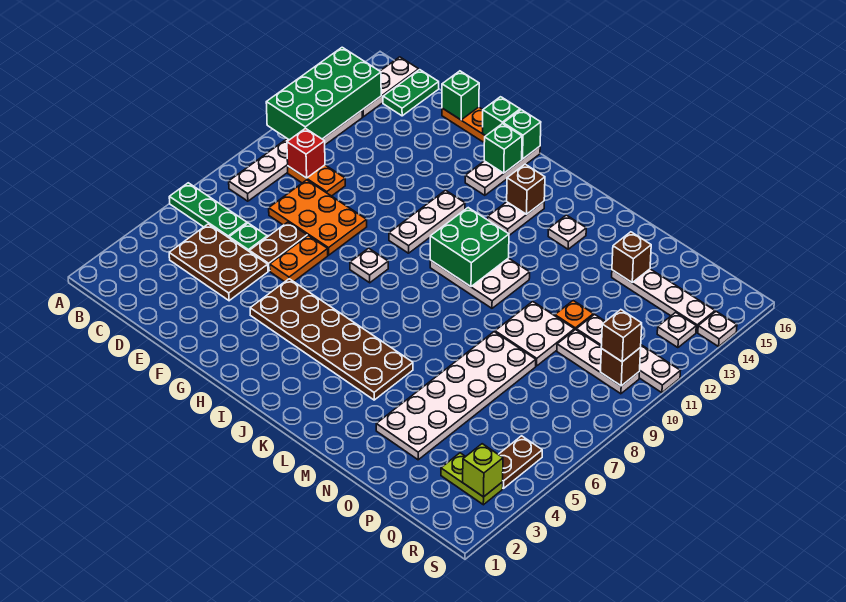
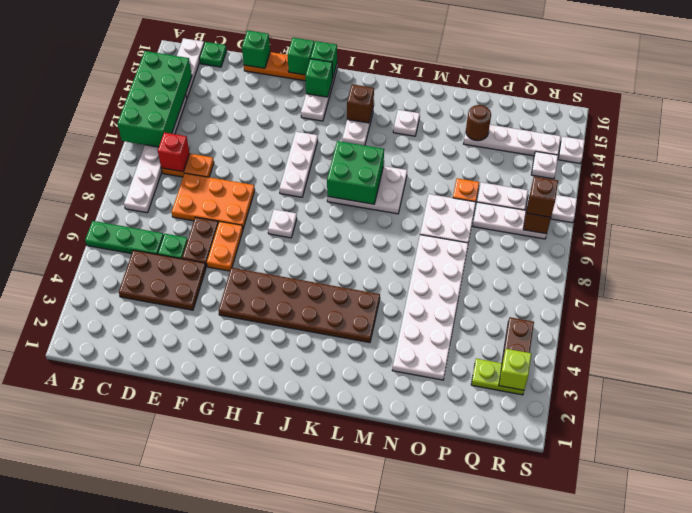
green 1x2 plate [383,70,439,116] -> green 1x1 plate [199,42,227,67]
brown 1x1 brick [612,232,651,282] -> brown 1x1 round brick [466,105,491,141]

